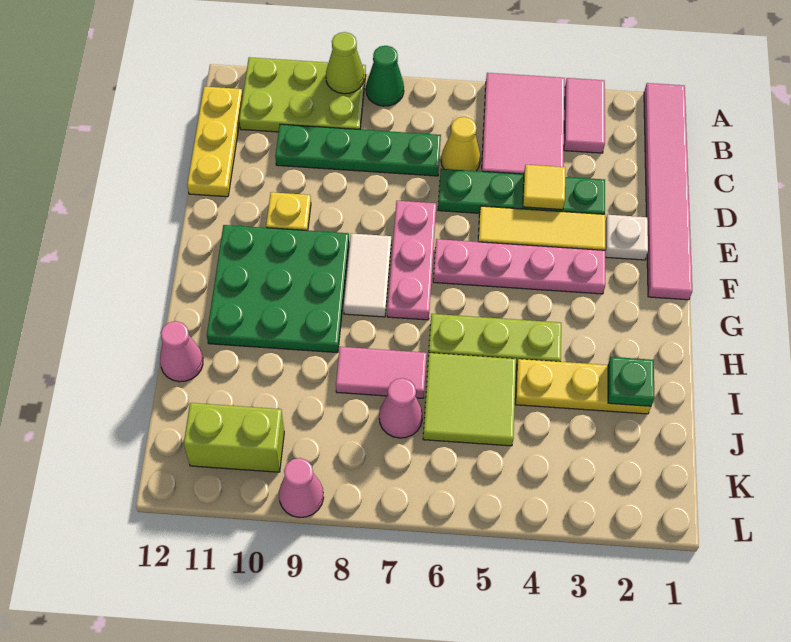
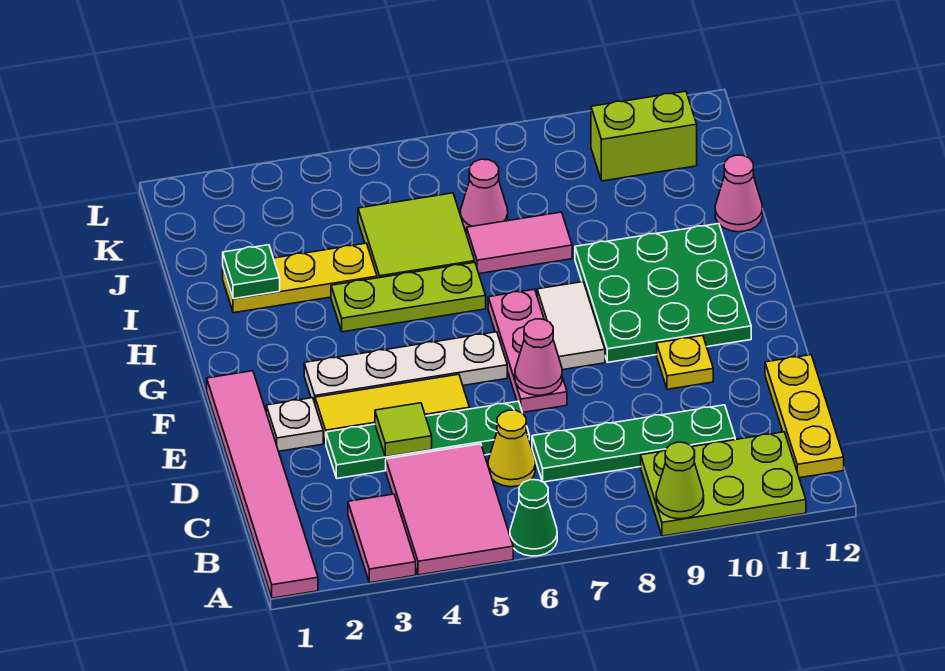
green 1x1 cone [366,46,404,106] -> green 1x1 cone moved to [510,480,557,556]
yellow 1x1 tile [523,165,565,210] -> lime 1x1 tile [375,403,432,457]
pink 1x4 plate [433,239,605,294] -> white 1x4 plate [304,332,507,403]
pink 1x1 cone [279,458,324,518] -> pink 1x1 cone moved to [515,319,562,395]

